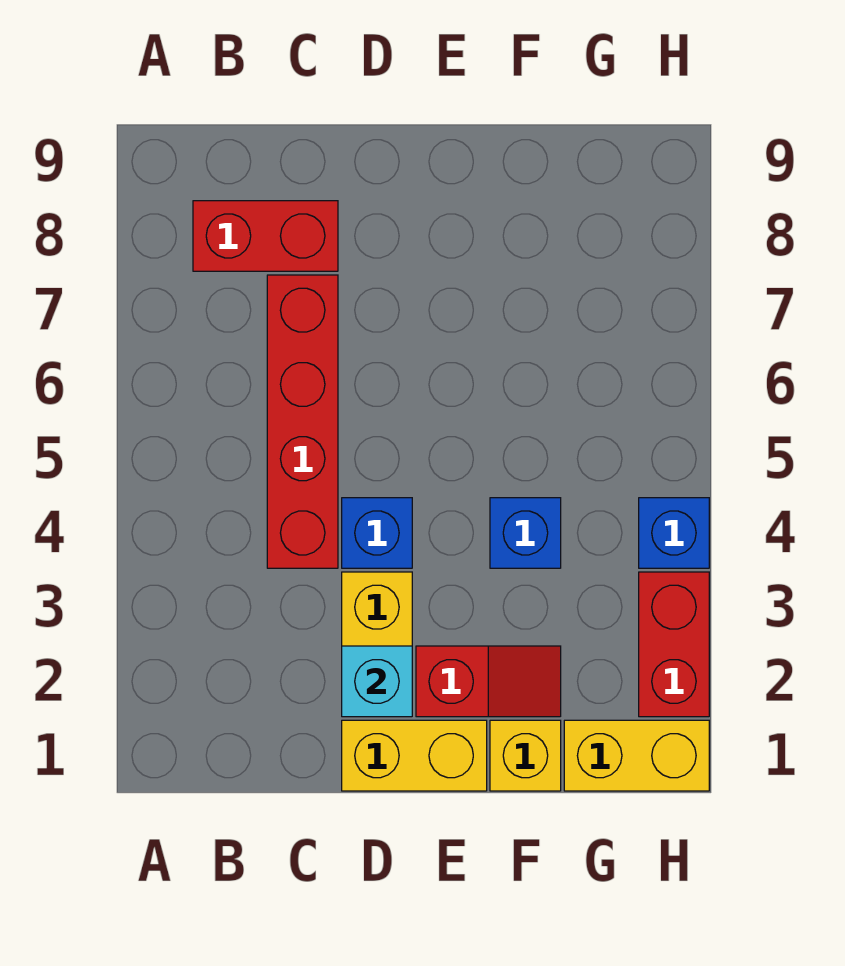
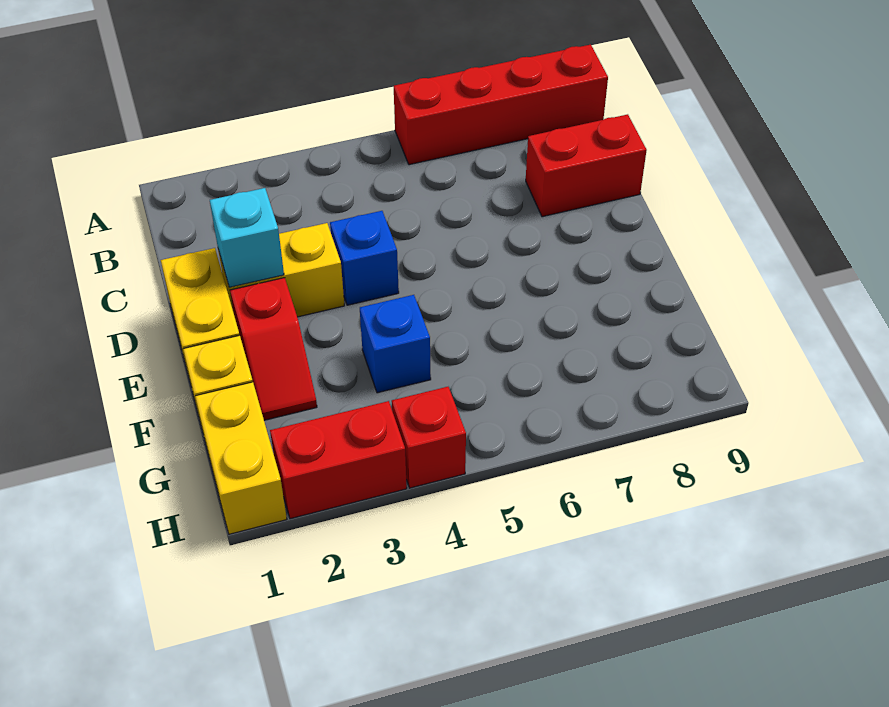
red 1x2 brick [193,201,338,271] -> red 1x2 brick turned to [526,114,647,217]
red 1x4 brick [267,275,338,568] -> red 1x4 brick moved to [394,44,608,165]
blue 1x1 brick [639,498,709,568] -> red 1x1 brick [392,387,466,488]

